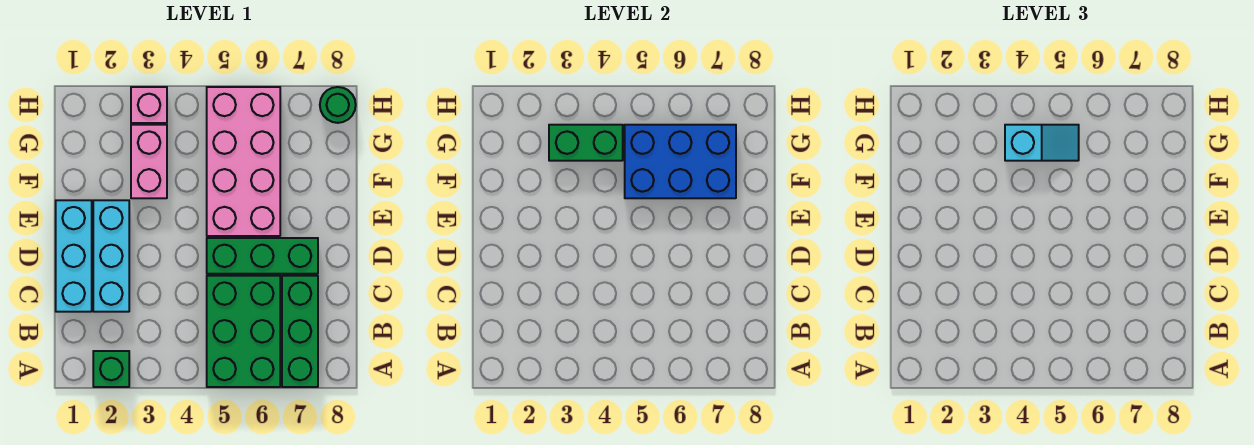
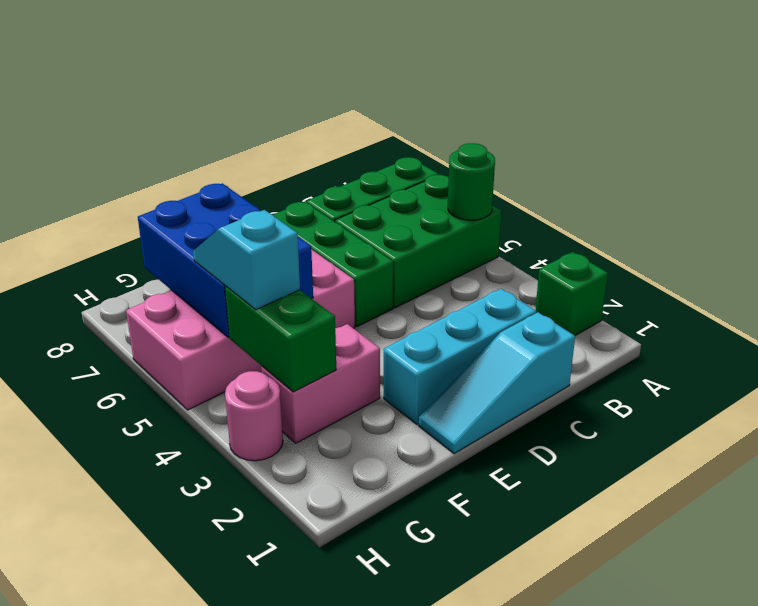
cyan 1x3 brick [56,200,92,312] -> cyan 1x3 slope [419,312,575,454]
pink 1x1 brick [131,87,167,123] -> pink 1x1 round brick [225,371,283,461]
green 1x1 round brick [320,87,356,123] -> green 1x1 round brick moved to [448,143,495,220]

